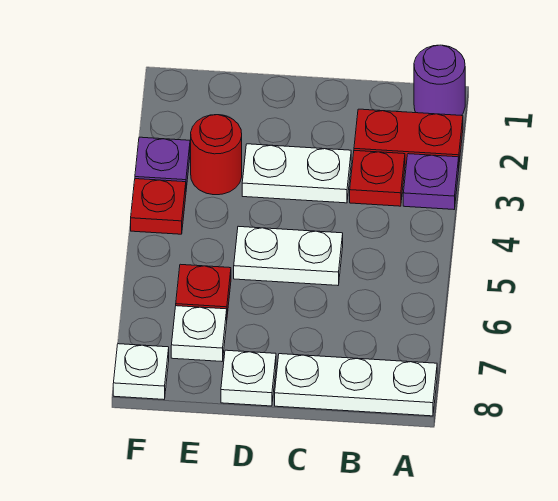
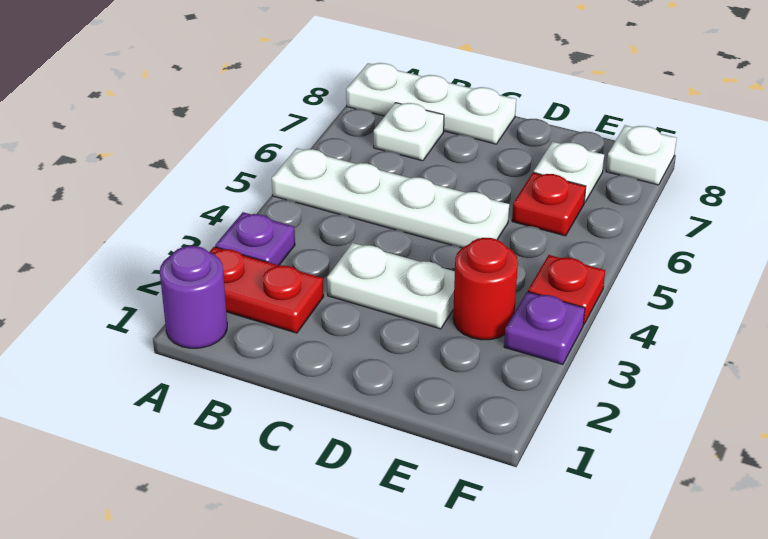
red 1x1 plate [350,151,405,206] -> none
white 1x2 plate [234,226,343,285] -> white 1x4 plate [272,148,509,248]
white 1x1 plate [221,350,276,406] -> white 1x1 plate moved to [374,103,444,161]

